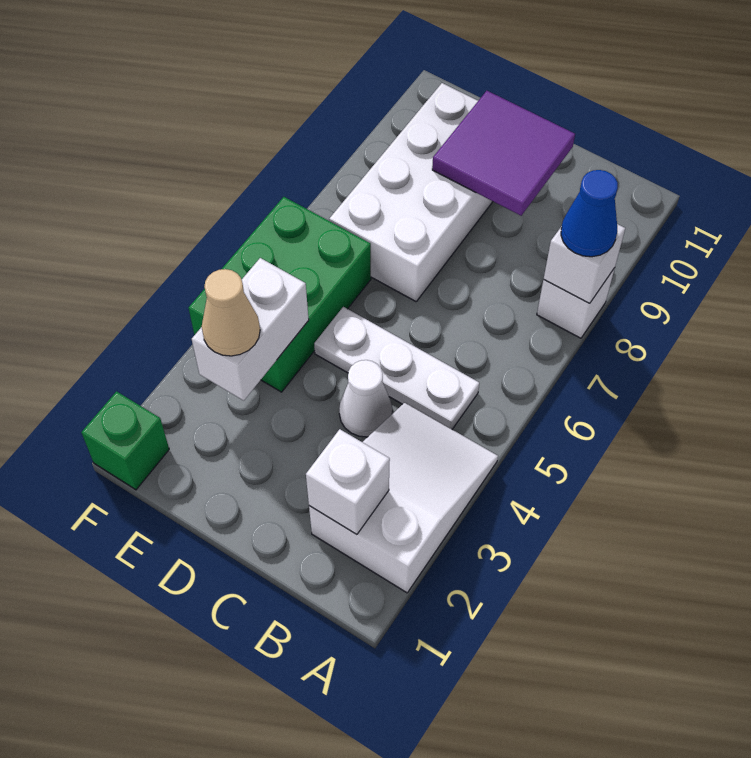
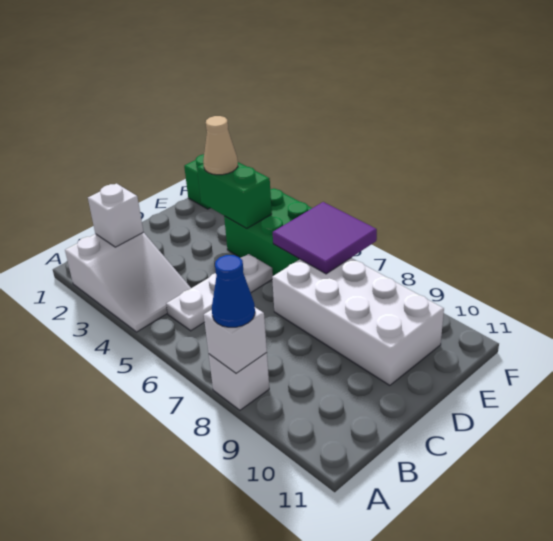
white 1x1 cone [339,360,392,437] -> none
purple 2x2 tile [432,91,575,216] -> purple 2x2 tile moved to [273,202,377,274]
white 1x2 brick [192,258,309,400] -> green 1x2 brick [197,162,272,229]

